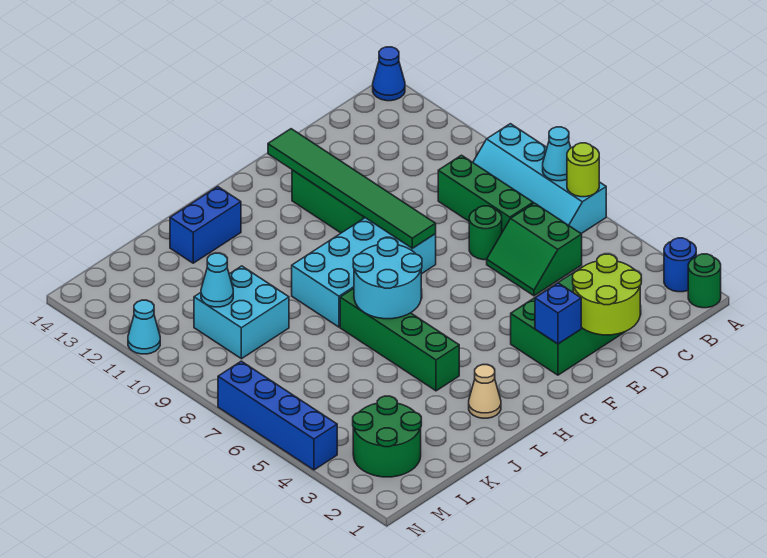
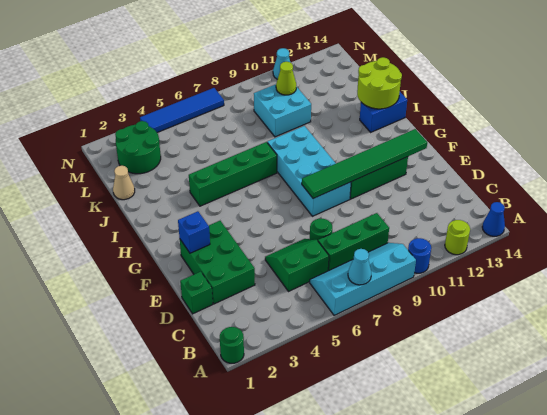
blue 1x1 round brick [664,238,696,292] -> blue 1x1 round brick moved to [408,238,431,273]
lime 1x1 round brick [567,143,599,197] -> lime 1x1 round brick moved to [445,220,470,255]
none -> green 1x1 brick [180,272,213,314]
lime 2x2 round brick [573,254,641,335] -> lime 2x2 round brick moved to [357,57,402,109]
cyan 2x2 round brick [353,238,422,319] -> none
tan 1x1 cone [469,365,501,418] -> tan 1x1 cone moved to [113,166,135,200]
blue 1x2 brick [170,187,241,263] -> blue 1x2 brick turned to [360,92,407,132]
cyan 1x1 cone [201,253,233,307] -> lime 1x1 cone [276,62,296,95]
blue 1x4 brick [218,361,337,470] -> blue 1x4 tile [140,88,224,133]

